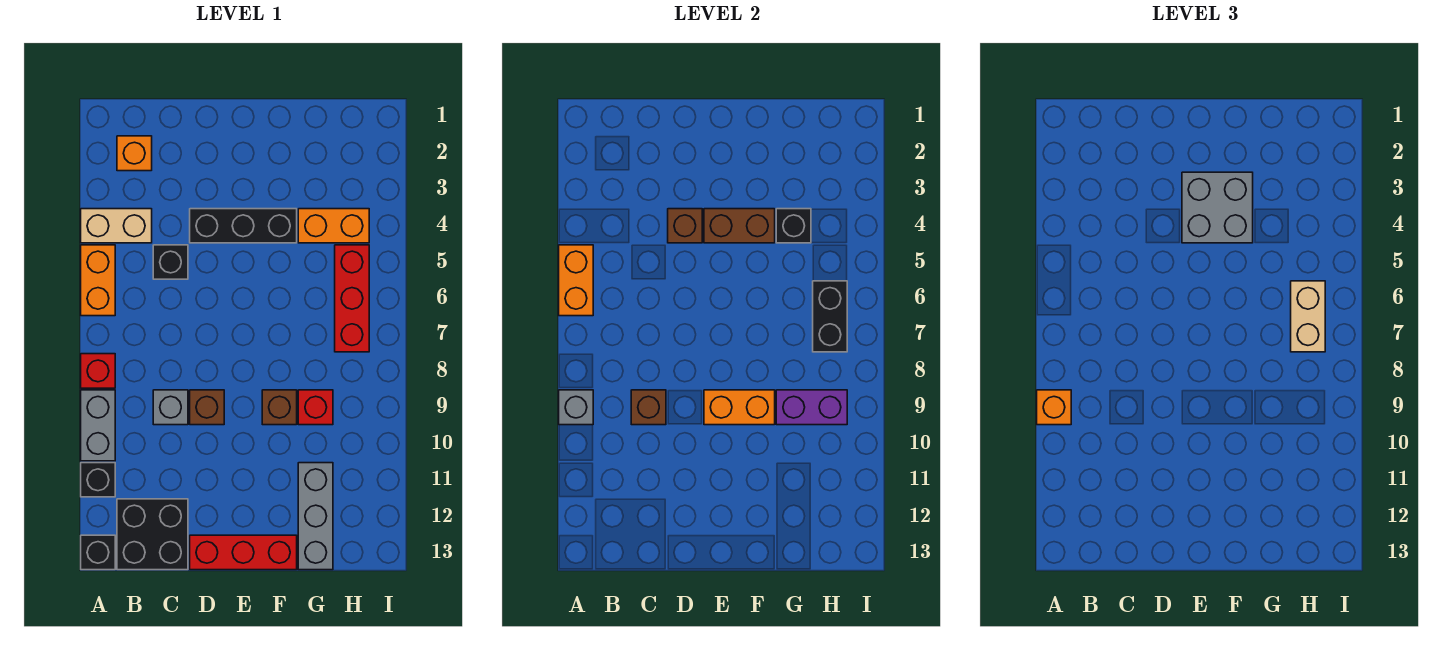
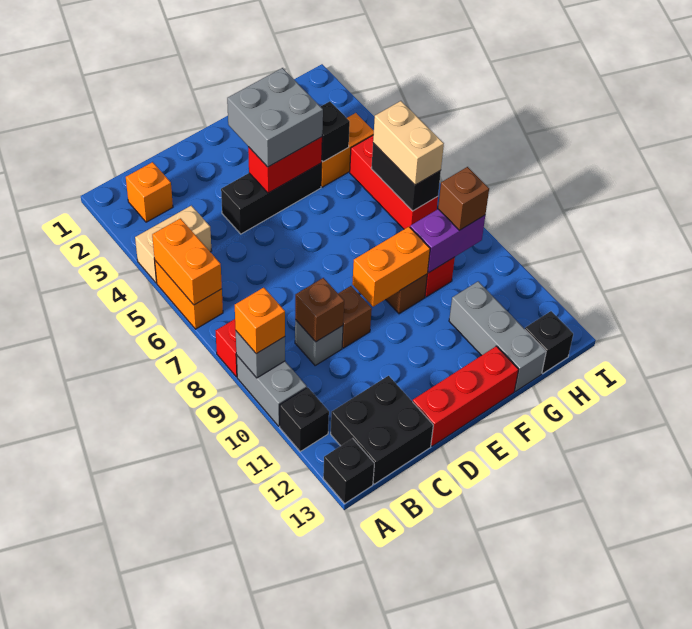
black 1x1 brick [153,245,188,279] -> black 1x1 brick moved to [525,311,573,374]
brown 1x1 brick [668,209,702,243] -> brown 1x1 brick moved to [438,167,489,230]
brown 1x2 brick [704,209,775,243] -> red 1x2 brick [248,137,322,193]

